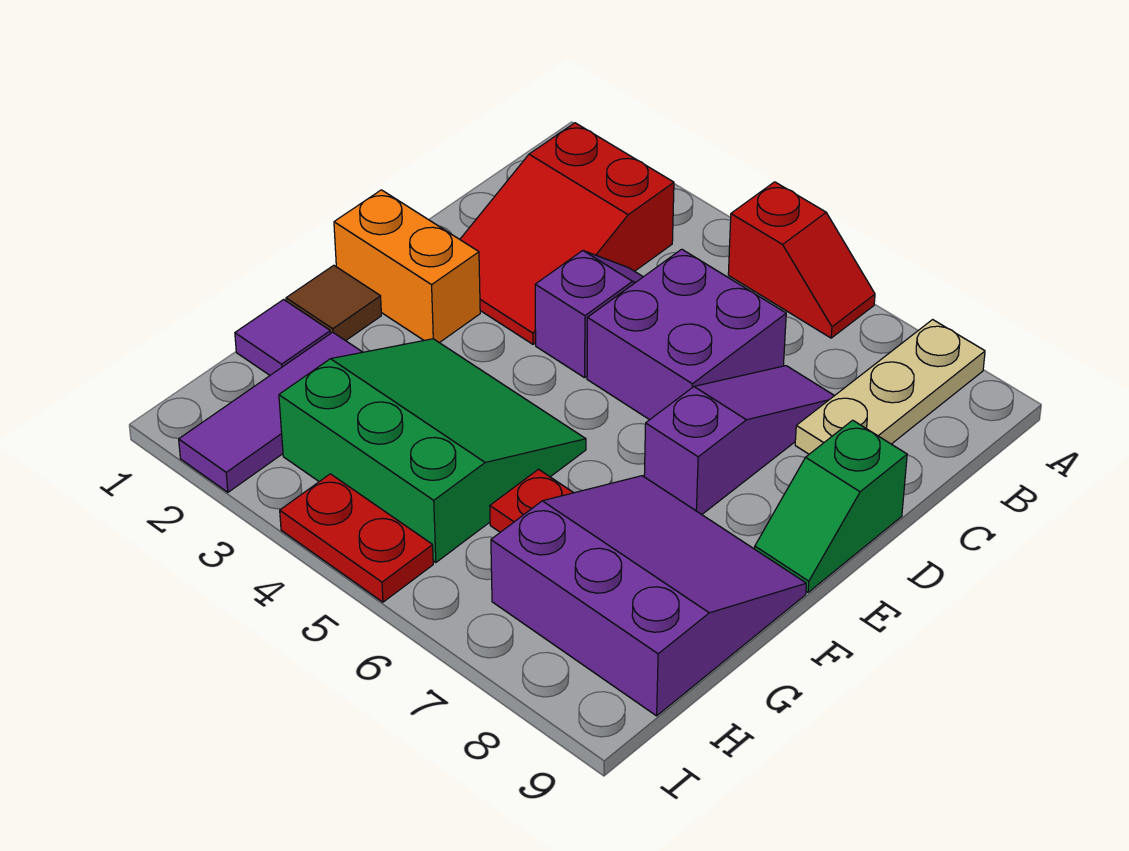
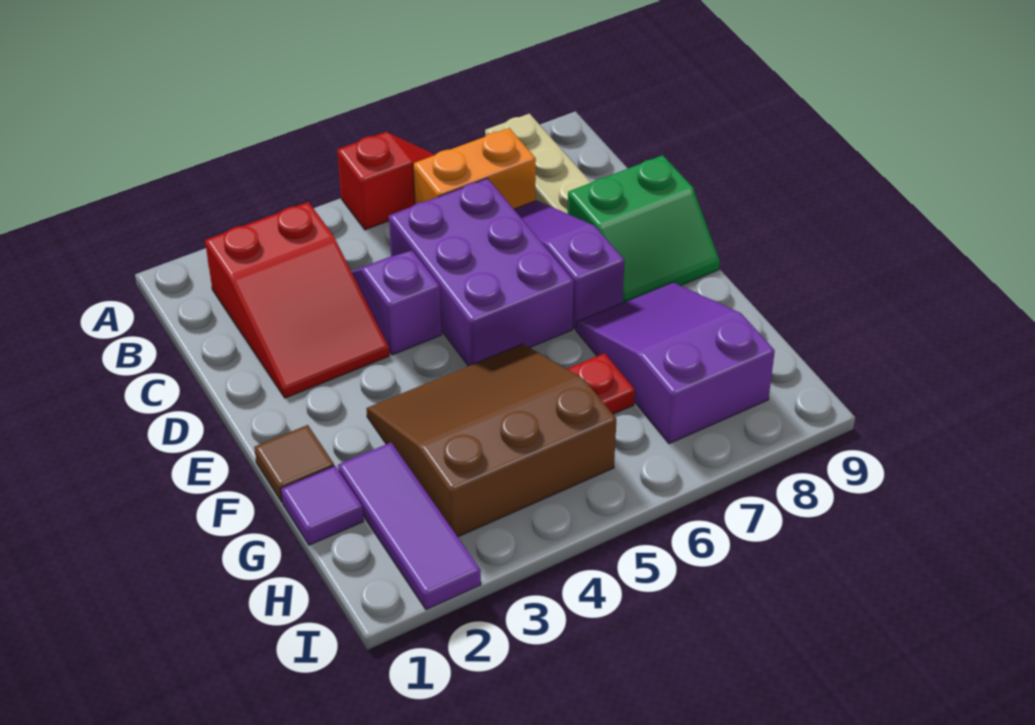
purple 2x2 brick [587,249,786,420] -> purple 2x3 brick [389,178,574,366]
green 1x2 slope [755,420,907,592] -> green 2x2 slope [568,155,720,303]
orange 1x2 brick [334,190,480,343] -> orange 1x2 brick moved to [413,128,536,209]
green 3x3 slope [279,339,586,563] -> brown 3x3 slope [366,344,616,537]
purple 3x3 slope [491,476,806,716] -> purple 2x3 slope [576,282,775,444]
red 1x2 plate [280,474,433,602] -> none

